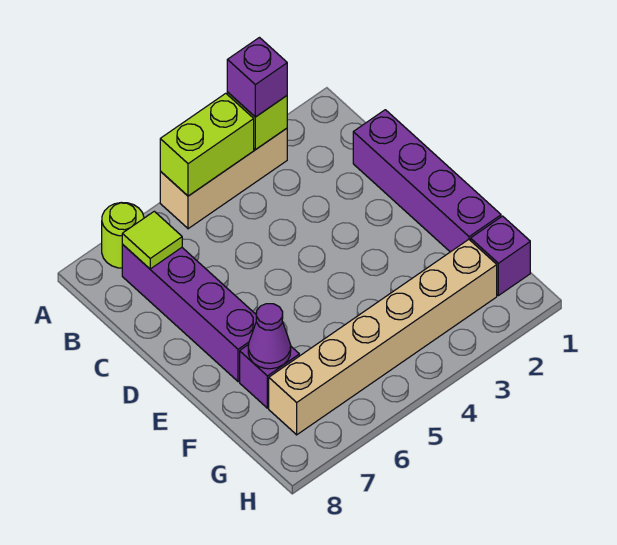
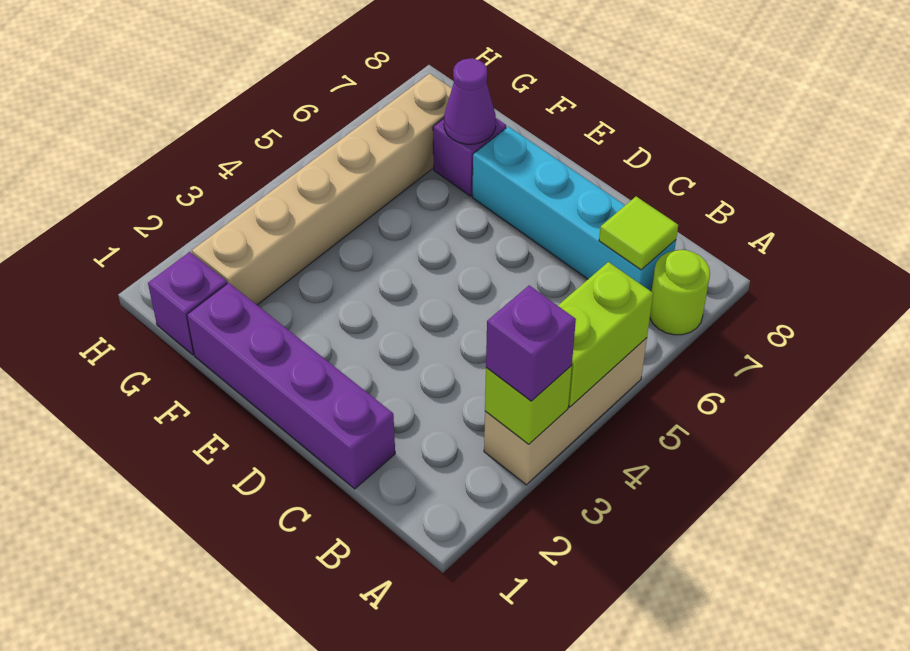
purple 1x4 brick [122,244,256,382] -> cyan 1x4 brick [472,127,676,291]

